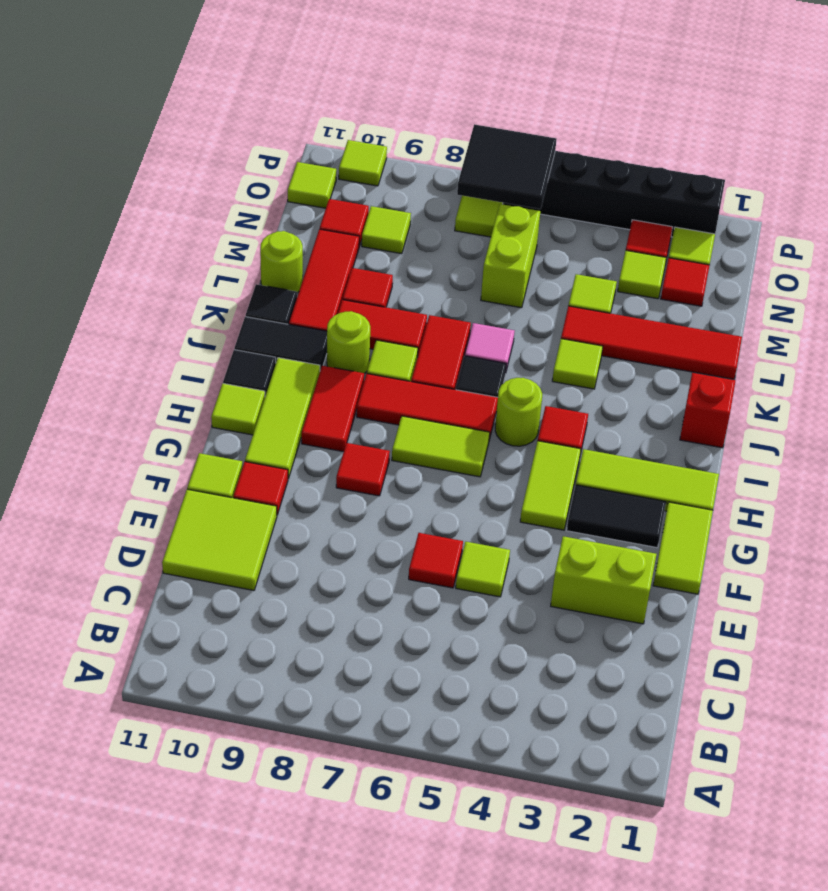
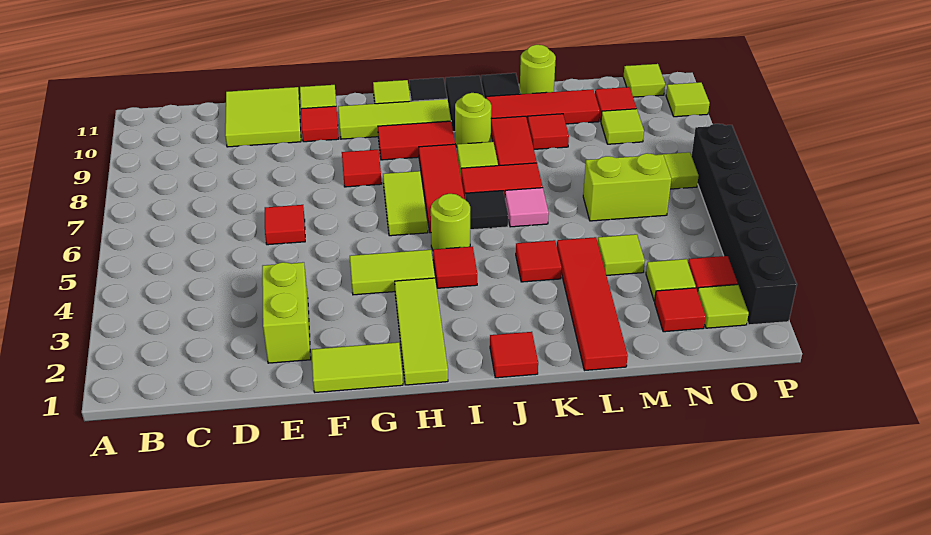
lime 1x1 tile [456,542,510,597] -> none
black 1x2 tile [567,485,666,548] -> none
red 1x1 brick [680,373,736,448] -> red 1x1 tile [490,332,538,378]
lime 1x1 tile [552,339,603,389] -> red 1x1 tile [516,240,562,282]
black 2x2 tile [457,124,556,209] -> none

